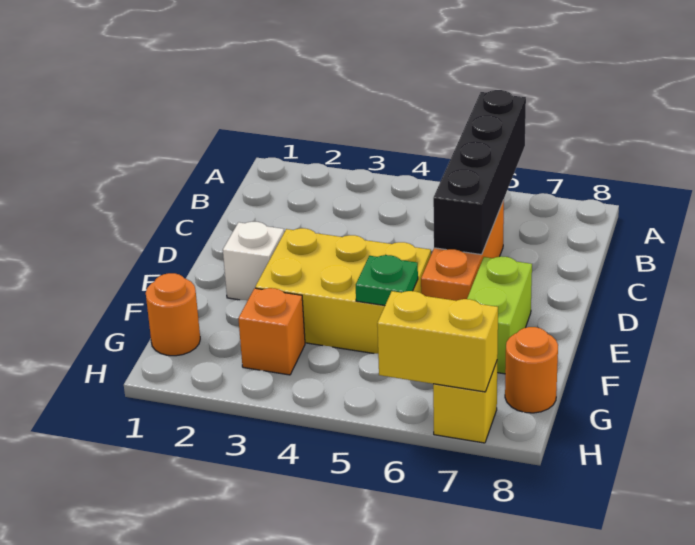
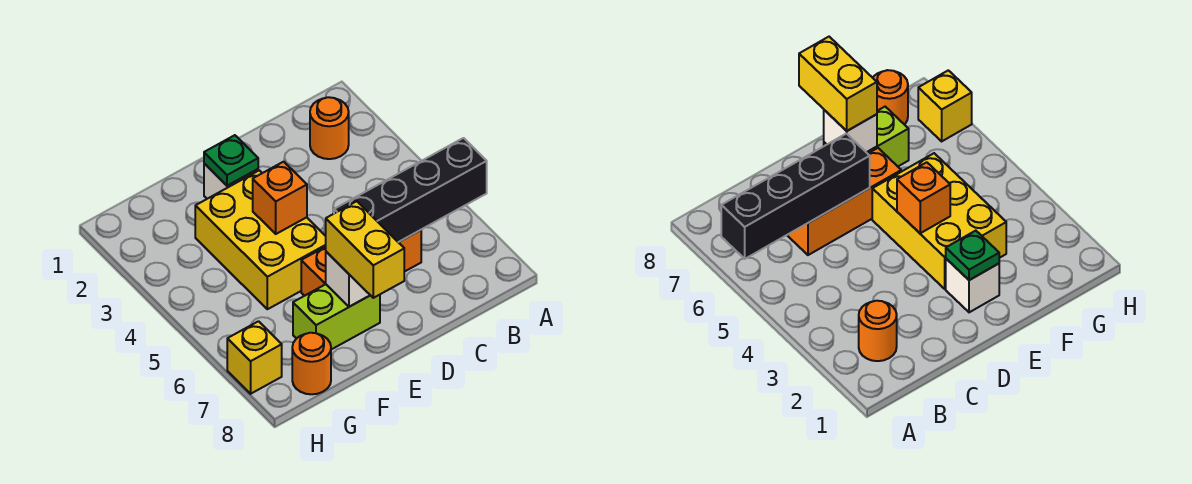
none -> white 1x1 brick [326,252,370,307]
green 1x1 plate [356,255,418,306] -> green 1x1 plate moved to [204,135,258,186]
orange 1x1 round brick [146,273,200,356] -> orange 1x1 round brick moved to [310,97,349,159]
orange 1x1 brick [238,288,305,375] -> orange 1x1 brick moved to [253,162,307,234]
yellow 1x2 brick [377,291,498,392] -> yellow 1x2 brick moved to [326,201,404,298]

